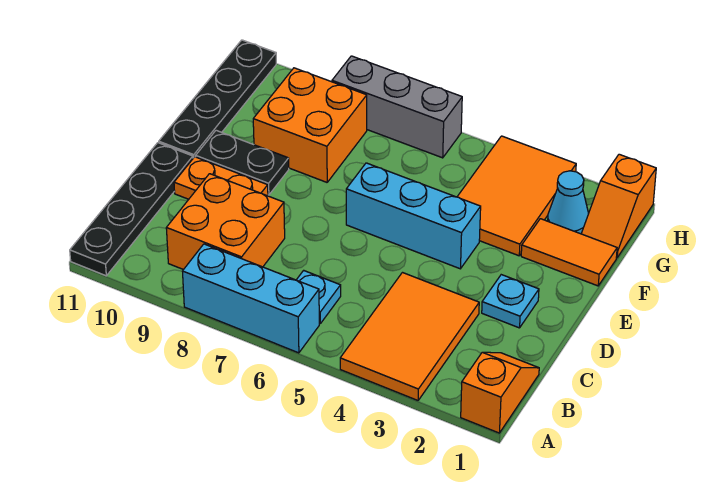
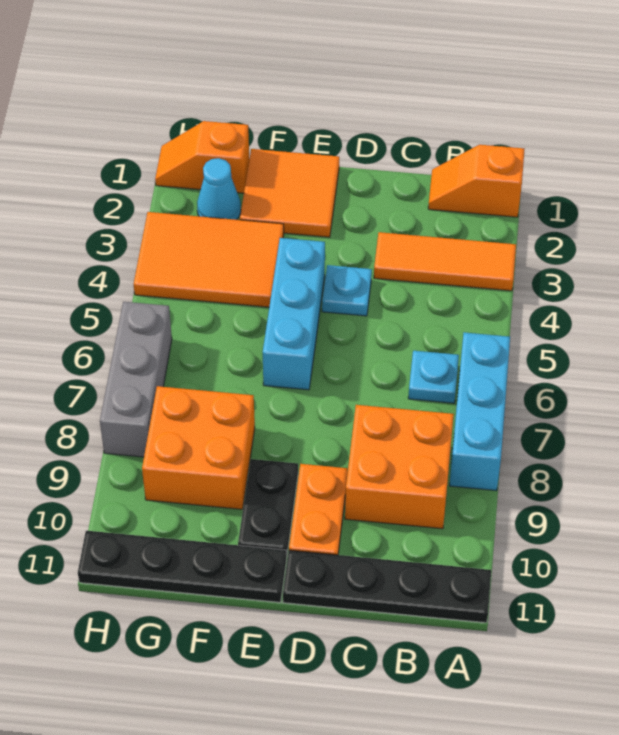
orange 2x3 tile [340,273,479,400] -> orange 1x3 tile [374,232,516,291]
cyan 1x1 plate [482,275,539,328] -> cyan 1x1 plate moved to [322,265,372,316]
orange 1x2 tile [521,219,617,286] -> orange 2x2 tile [240,149,339,237]
orange 1x2 slope [581,154,656,258] -> orange 1x2 slope turned to [155,121,249,193]

